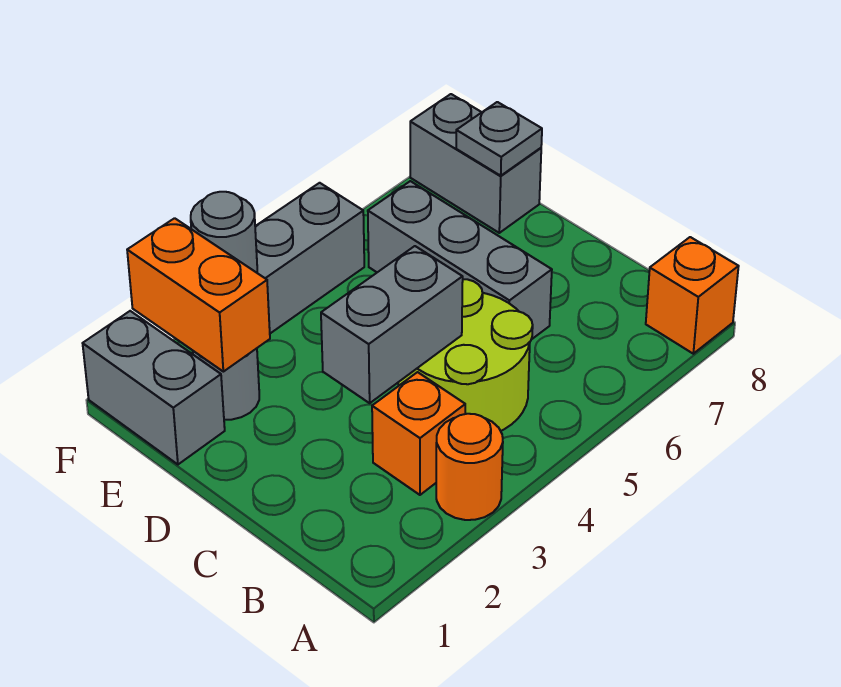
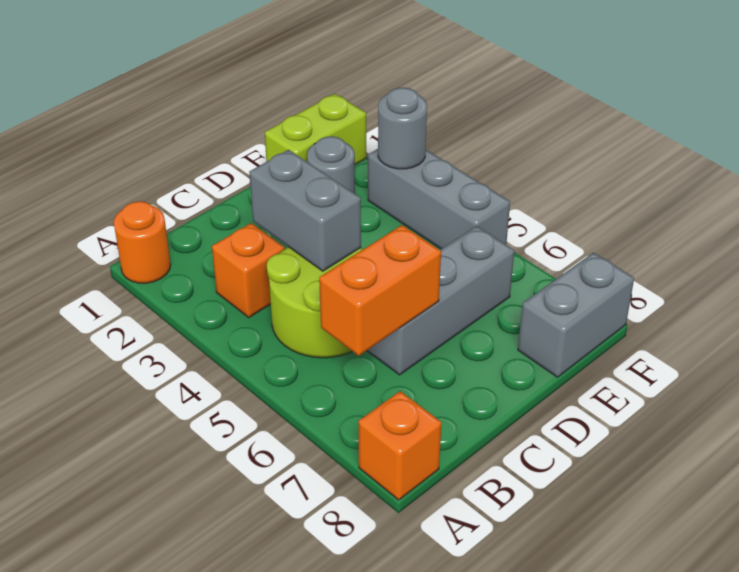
orange 1x1 round brick [436,414,503,520] -> orange 1x1 round brick moved to [114,201,171,283]
grey 1x2 brick [83,311,225,464] -> lime 1x2 brick [265,94,366,165]
orange 1x2 brick [127,218,270,372] -> orange 1x2 brick moved to [319,225,441,356]
grey 1x1 plate [456,102,542,176] -> none

